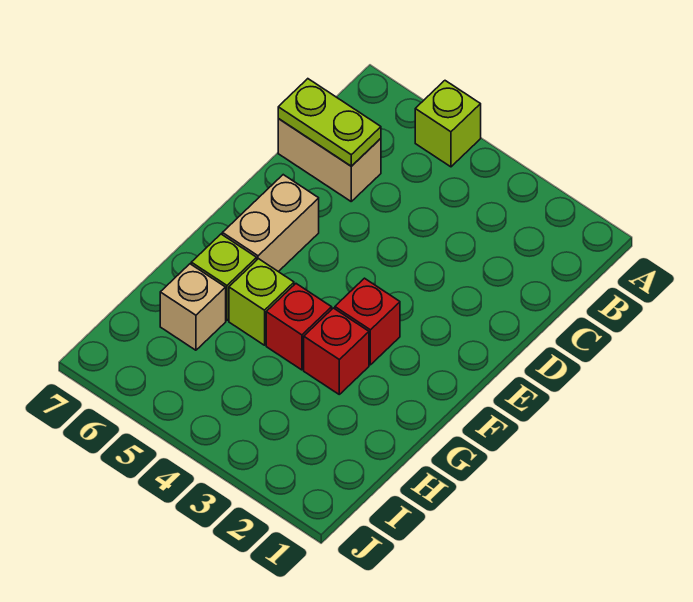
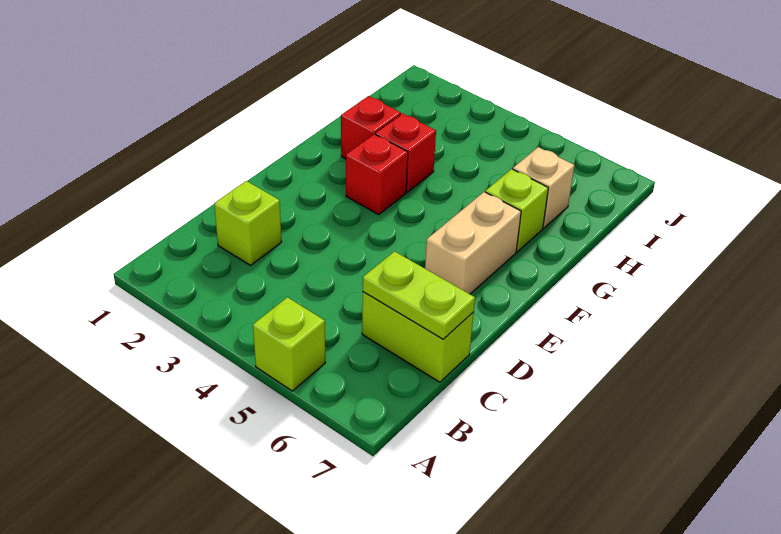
tan 1x2 brick [278,119,381,201] -> lime 1x2 brick [362,292,474,382]
red 1x1 brick [266,284,332,370] -> red 1x1 brick moved to [341,96,401,159]
lime 1x1 brick [229,259,294,345] -> lime 1x1 brick moved to [214,181,282,265]

